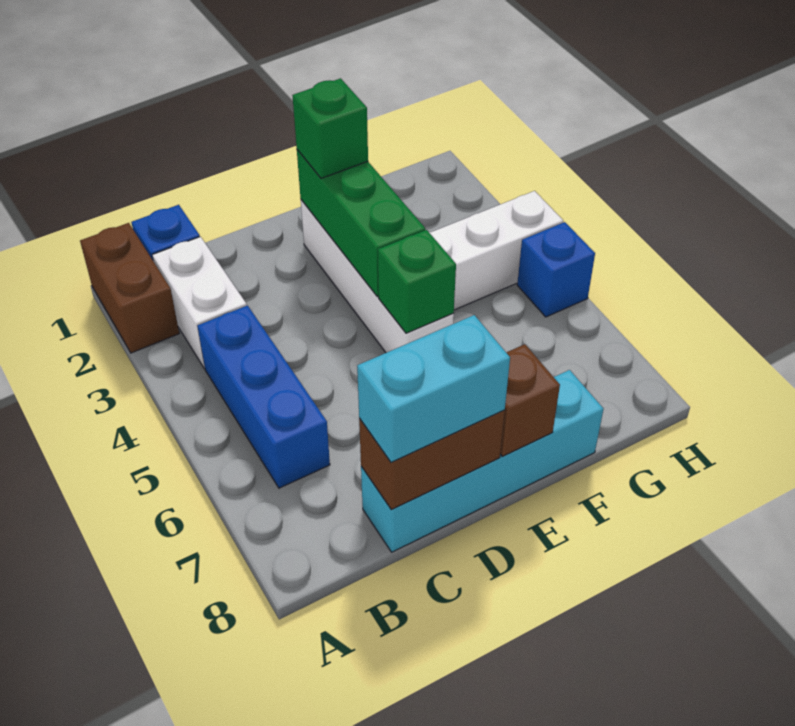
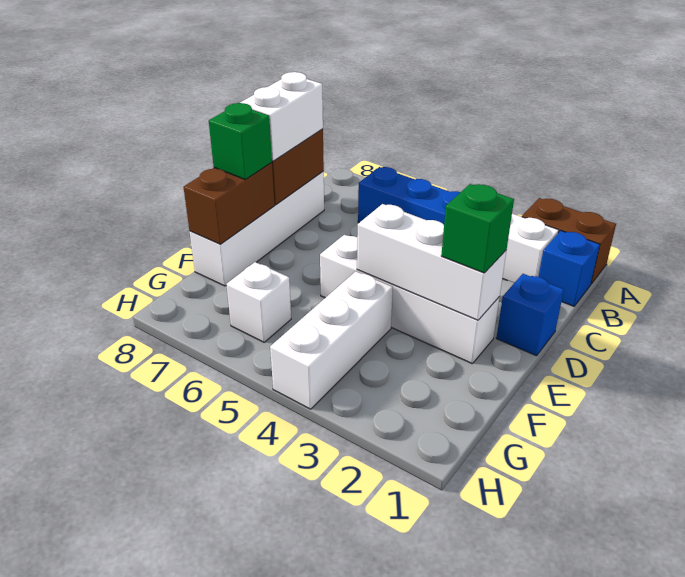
cyan 1x4 brick [361,370,603,552] -> white 1x4 brick [190,172,324,286]
cyan 1x2 brick [357,315,510,462] -> white 1x2 brick [240,72,323,161]
green 1x3 brick [297,150,425,296] -> white 1x3 brick [357,204,506,320]
green 1x1 brick [378,230,456,333] -> green 1x1 brick moved to [209,103,272,179]
brown 1x1 brick [500,344,560,456] -> brown 1x2 brick [184,163,275,245]
none -> white 1x1 brick [226,262,291,342]
blue 1x1 brick [517,222,595,317] -> blue 1x1 brick moved to [496,274,564,356]

